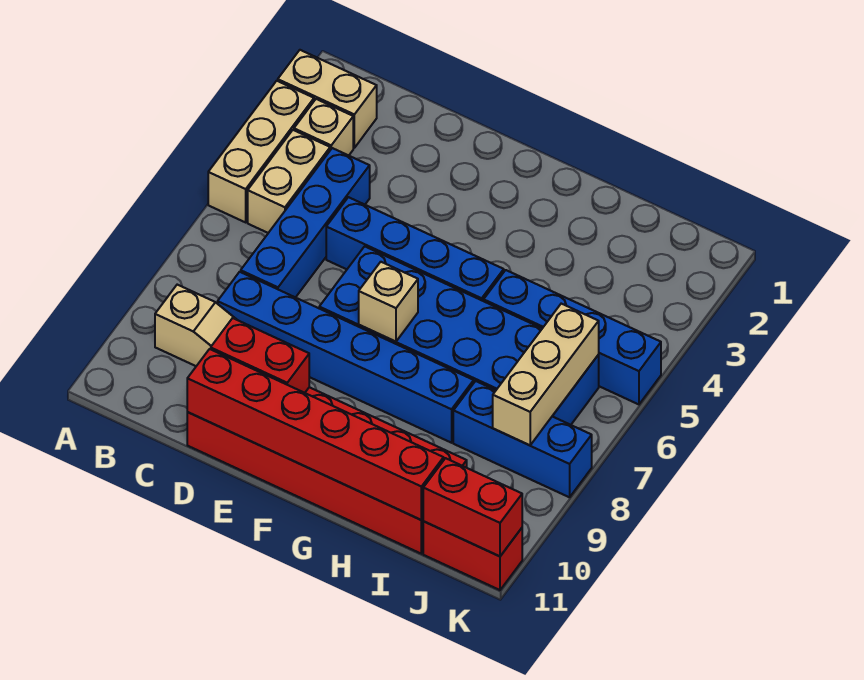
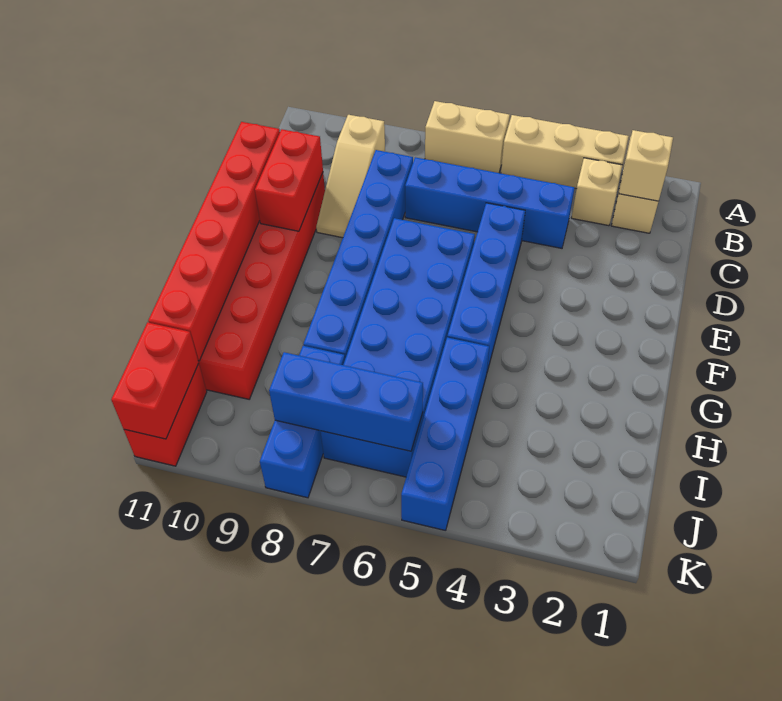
tan 1x2 brick [248,130,330,233] -> tan 1x2 brick moved to [425,101,510,173]
tan 1x1 brick [359,262,418,341] -> tan 1x1 brick moved to [619,130,673,201]
tan 1x3 brick [493,304,599,445] -> blue 1x3 brick [269,352,423,451]

